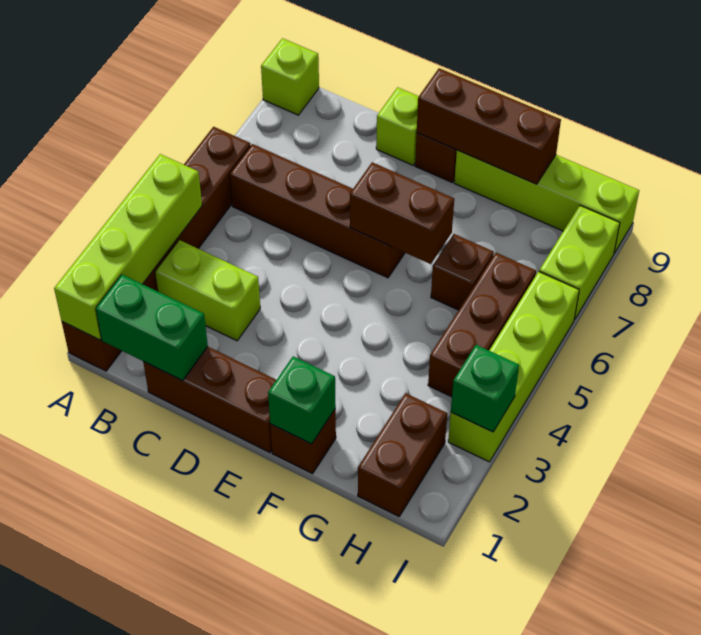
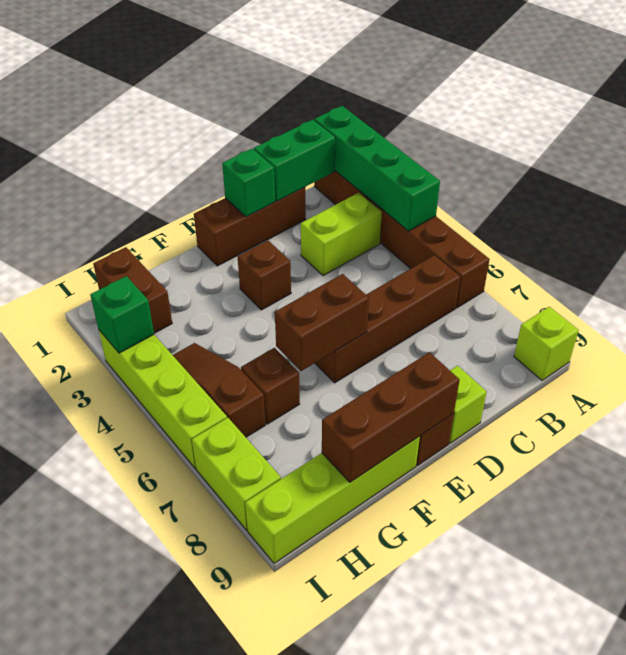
lime 1x4 brick [54,154,202,340] -> green 1x4 brick [315,106,440,231]
brown 1x1 brick [270,409,336,474] -> brown 1x1 brick moved to [238,240,291,310]
green 1x1 brick [268,356,336,444] -> green 1x1 brick moved to [222,149,275,217]
brown 1x3 brick [428,253,536,397] -> brown 1x3 slope [173,343,265,437]

